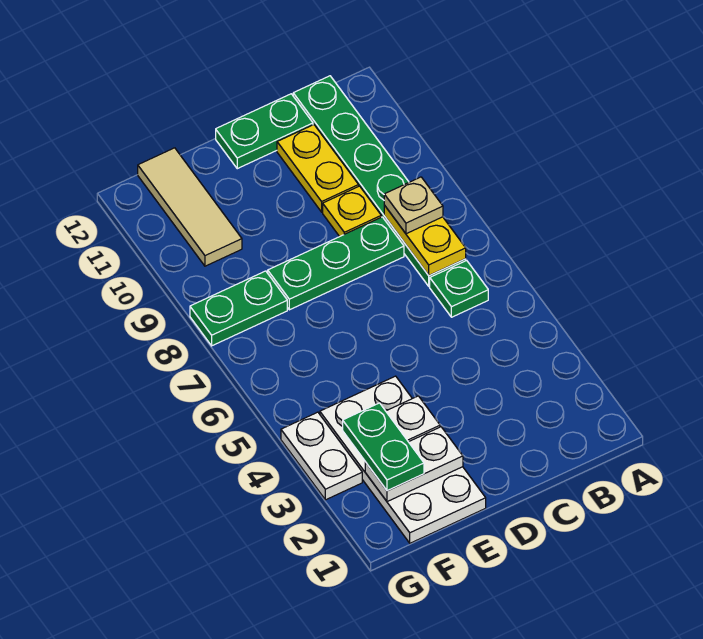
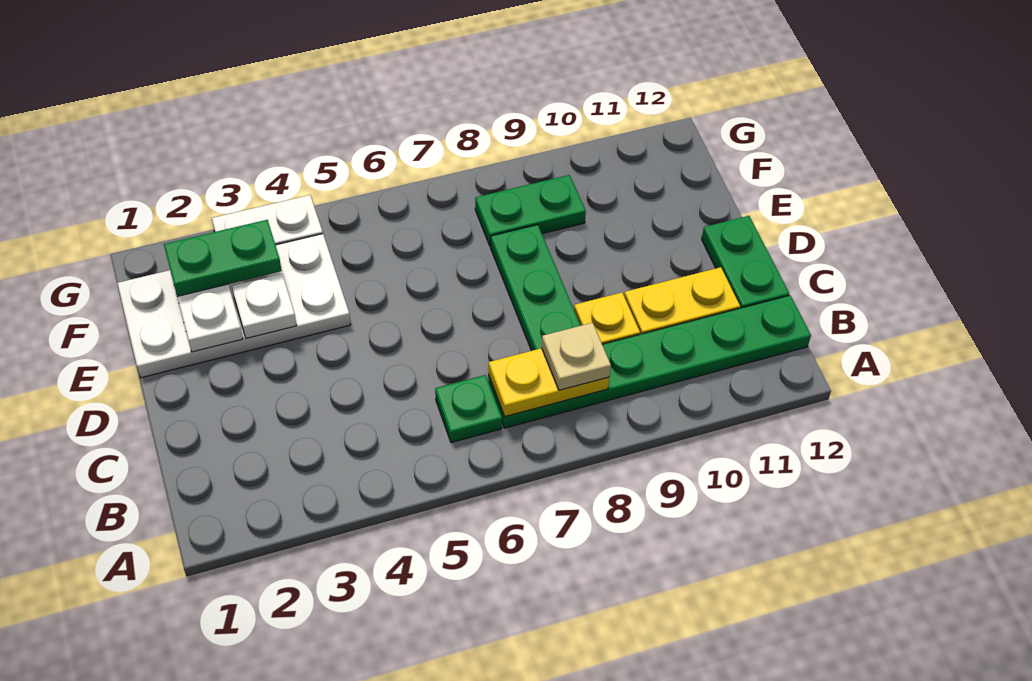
green 1x2 plate [190,271,287,346] -> green 1x2 plate turned to [475,175,586,246]
tan 1x3 tile [138,148,242,266] -> none

